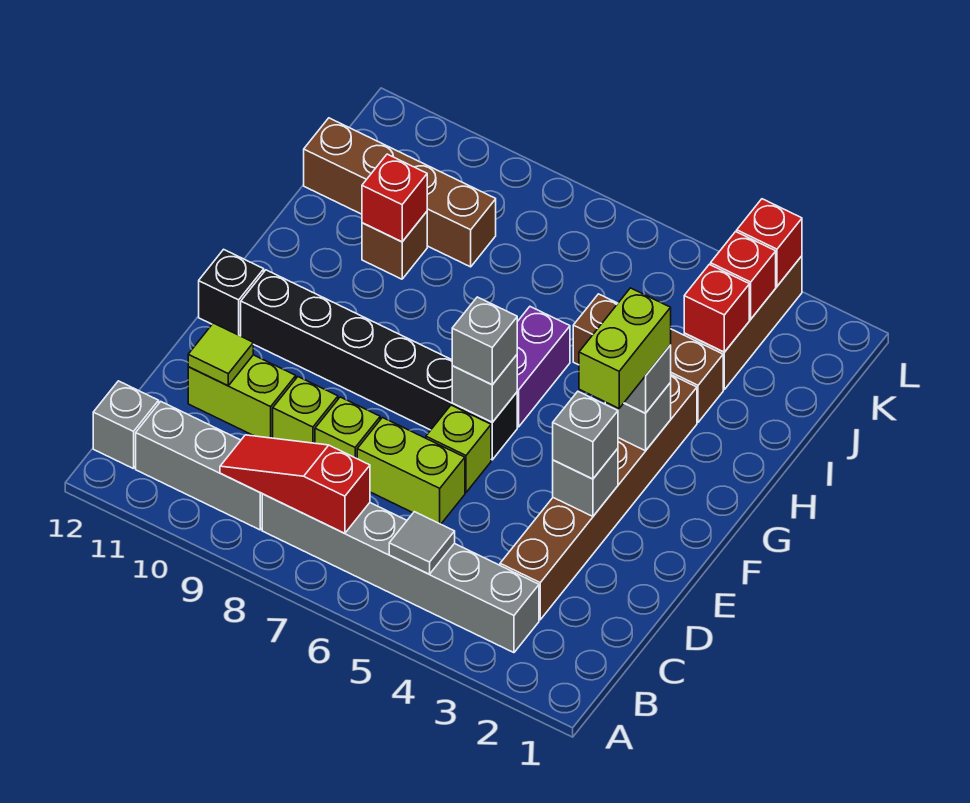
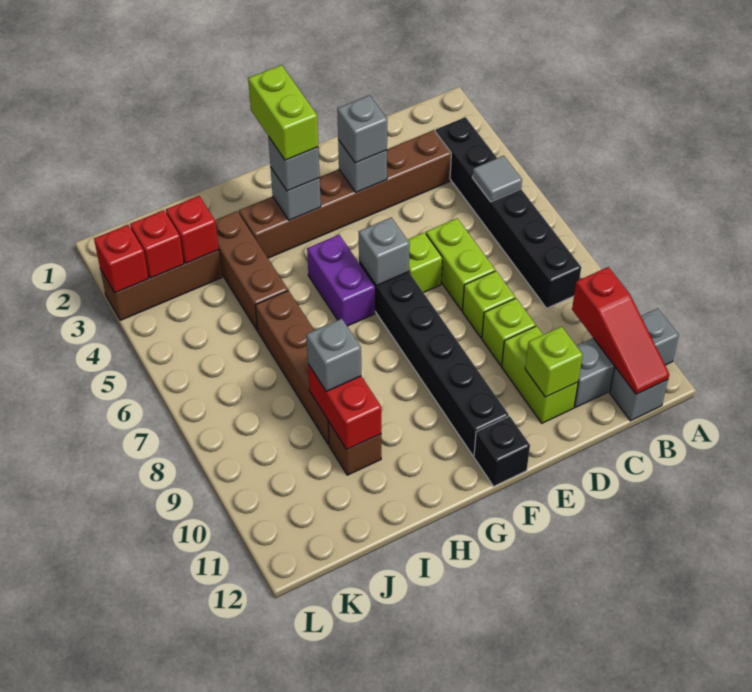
grey 1x6 brick [262,494,539,653] -> black 1x6 brick [435,117,581,308]
red 1x3 slope [220,435,370,533] -> red 1x3 slope moved to [572,267,669,394]
grey 1x3 brick [136,402,262,530] -> grey 1x3 brick turned to [574,308,679,407]
lime 1x1 tile [188,323,253,386] -> lime 1x1 brick [525,326,583,397]
lime 1x2 brick [579,288,671,408] -> lime 1x2 brick turned to [248,65,318,160]
grey 1x1 brick [452,297,517,385] -> grey 1x1 brick moved to [306,319,361,391]
purple 1x2 brick [517,307,570,427] -> purple 1x2 brick turned to [307,235,375,326]
red 1x1 brick [362,154,427,242] -> red 1x2 brick [308,364,381,449]
brown 1x4 brick [304,118,496,267] -> brown 1x4 brick moved to [255,291,329,445]

